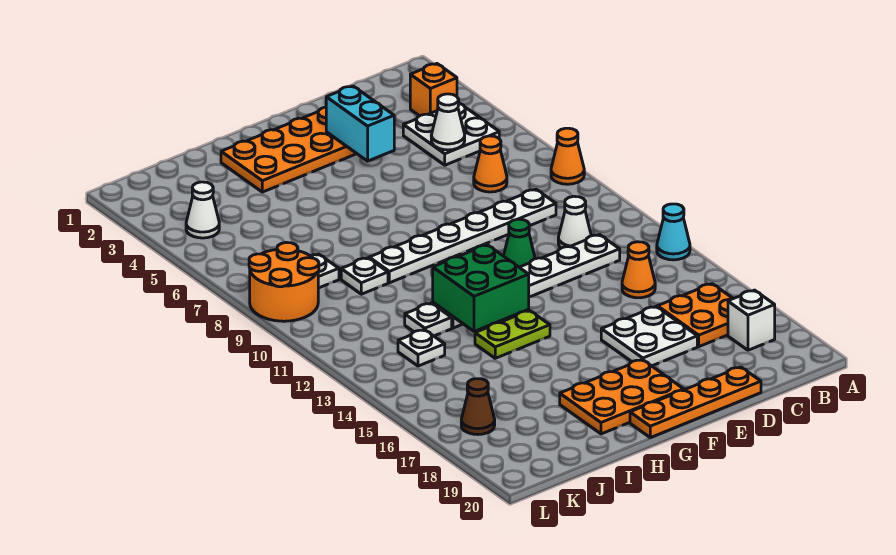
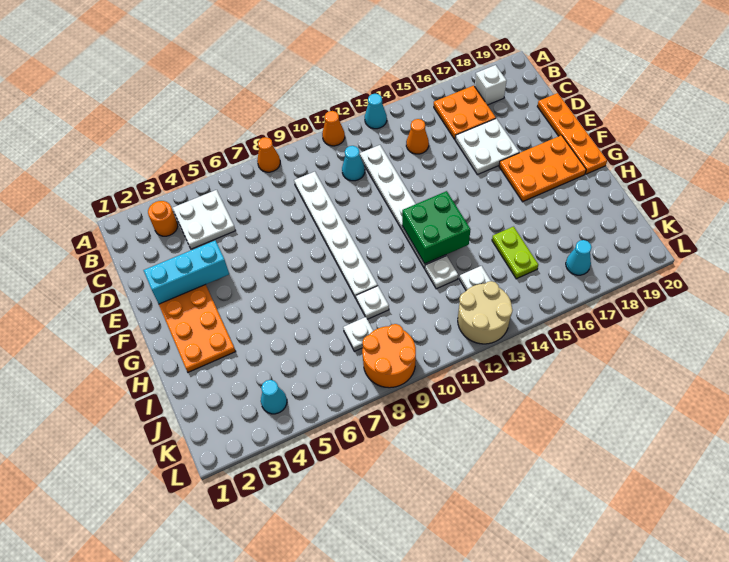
orange 1x1 brick [410,64,457,116] -> orange 1x1 round brick [148,201,178,236]
white 1x1 cone [431,94,465,150] -> none
orange 1x1 cone [474,136,507,192] -> orange 1x1 cone moved to [322,111,345,146]
white 1x1 cone [558,196,591,248] -> cyan 1x1 cone [342,146,365,181]
cyan 1x2 brick [326,86,394,161] -> cyan 1x3 brick [144,241,229,304]
green 1x1 cone [504,219,535,267] -> none
orange 2x3 plate [560,359,684,434] -> orange 2x3 plate turned to [499,135,586,202]
lime 1x2 plate [475,311,550,358] -> lime 1x2 plate moved to [492,227,538,279]
white 1x1 cone [186,182,219,238] -> cyan 1x1 cone [261,380,287,414]
none -> tan 2x2 round brick [458,281,513,344]
brown 1x1 cone [461,379,495,435] -> cyan 1x1 cone [566,240,592,275]

